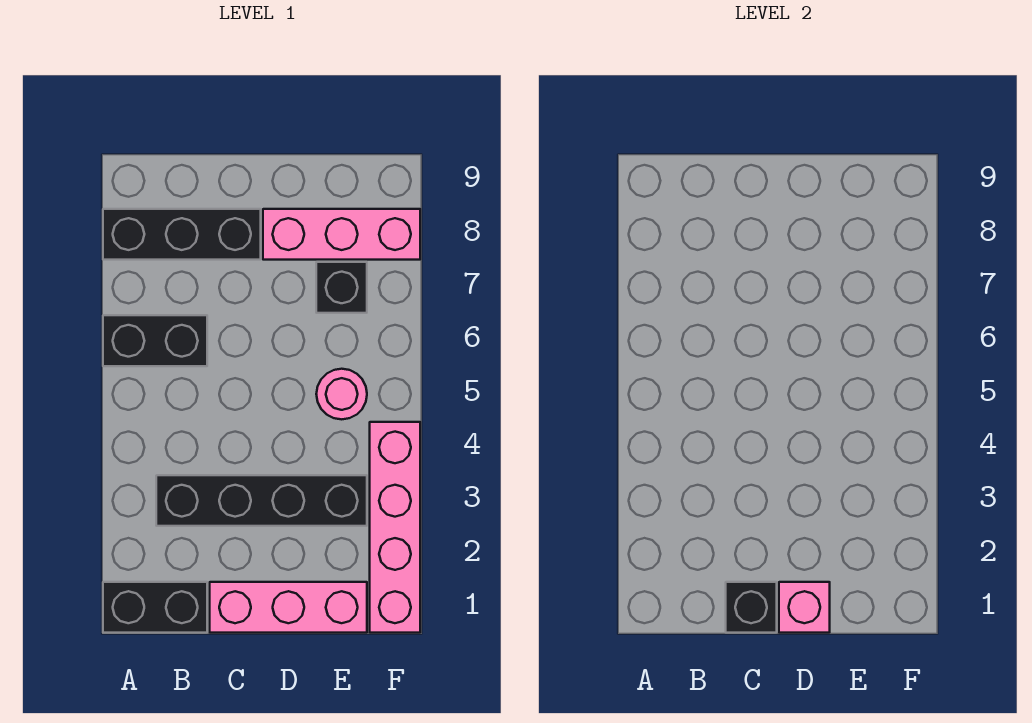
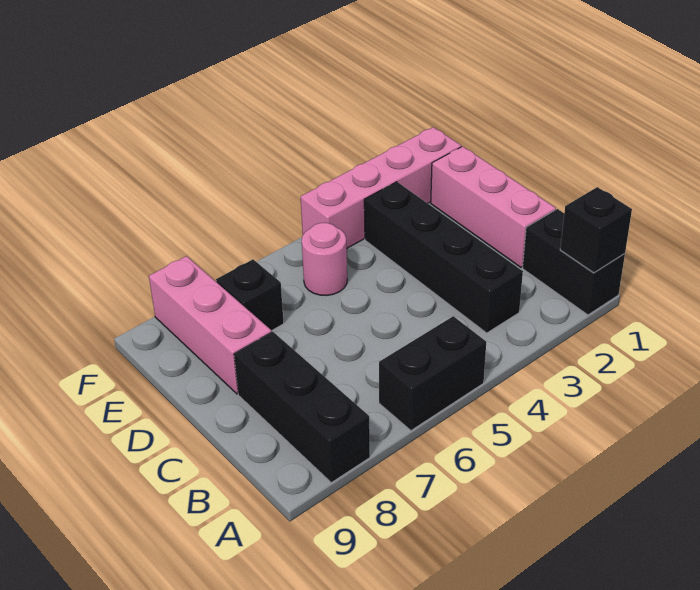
black 1x2 brick [103,315,207,366] -> black 1x2 brick turned to [379,316,486,431]
black 1x1 brick [726,582,777,633] -> black 1x1 brick moved to [560,187,632,273]
pink 1x1 brick [779,582,830,633] -> none

